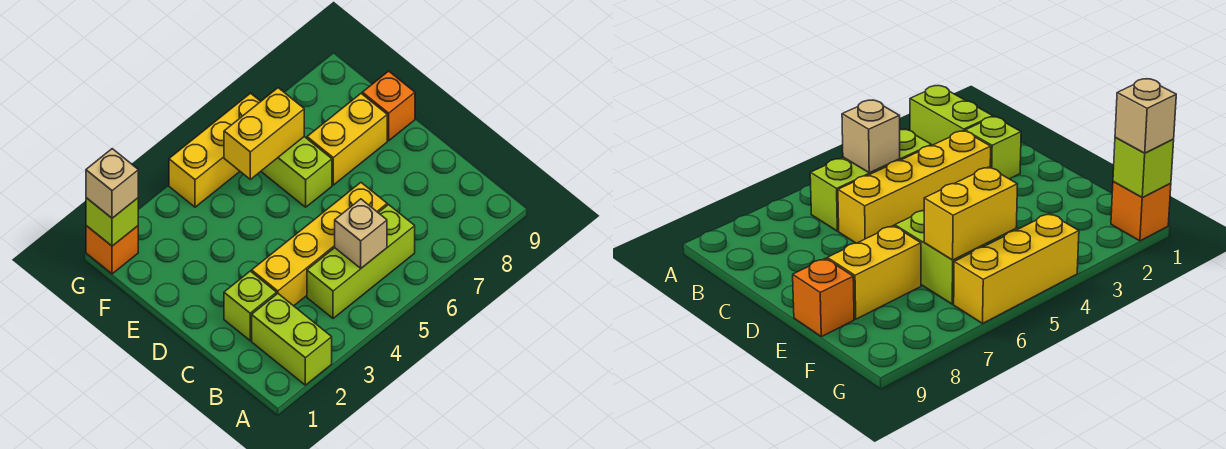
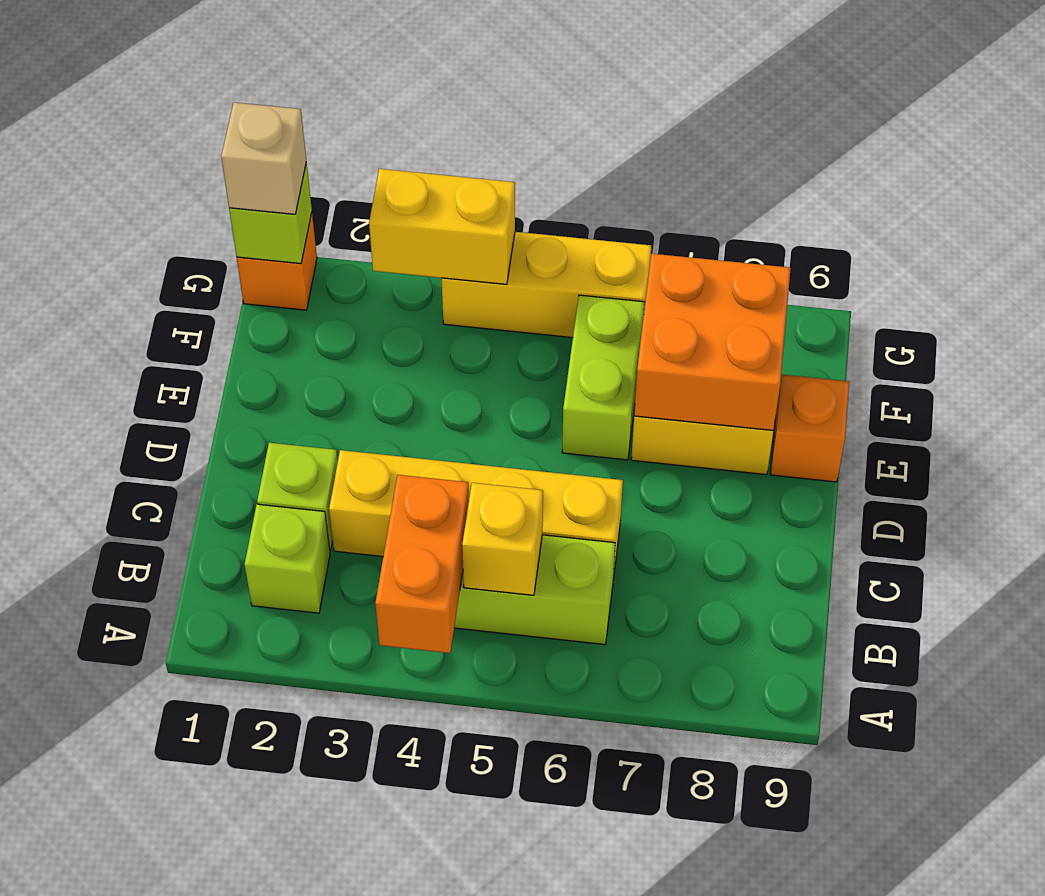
lime 1x2 brick [252,294,332,385] -> lime 1x1 brick [245,504,330,613]
none -> orange 1x2 brick [375,475,469,653]
tan 1x1 brick [335,199,387,268] -> yellow 1x1 brick [462,483,543,595]
none -> orange 2x2 brick [634,254,791,430]
yellow 1x2 brick [224,88,304,179] -> yellow 1x2 brick moved to [369,169,515,284]

